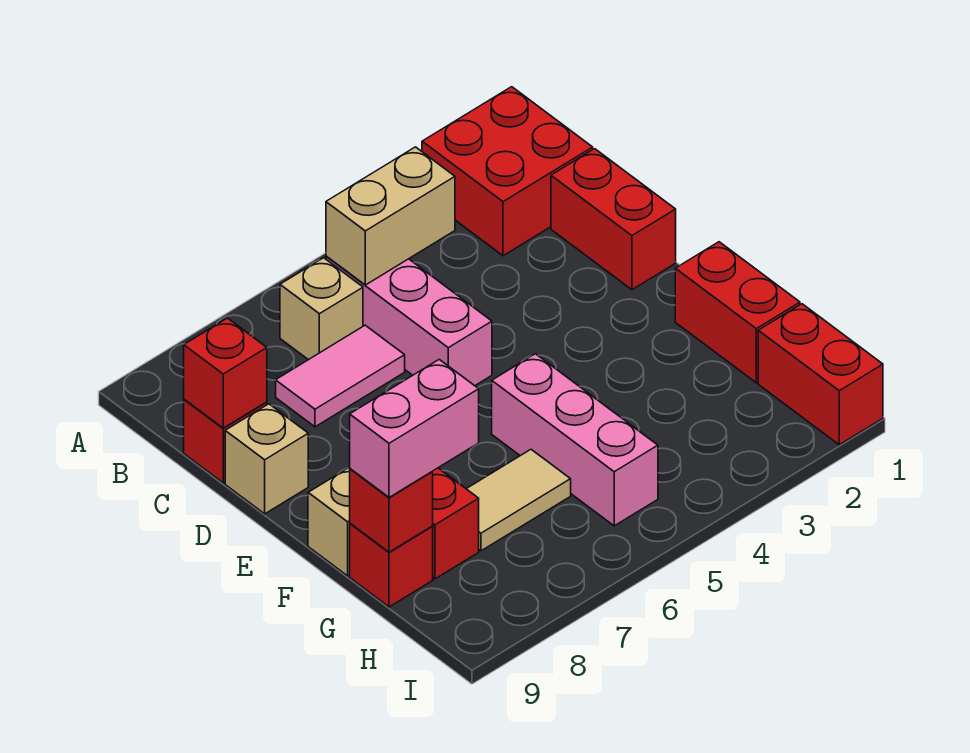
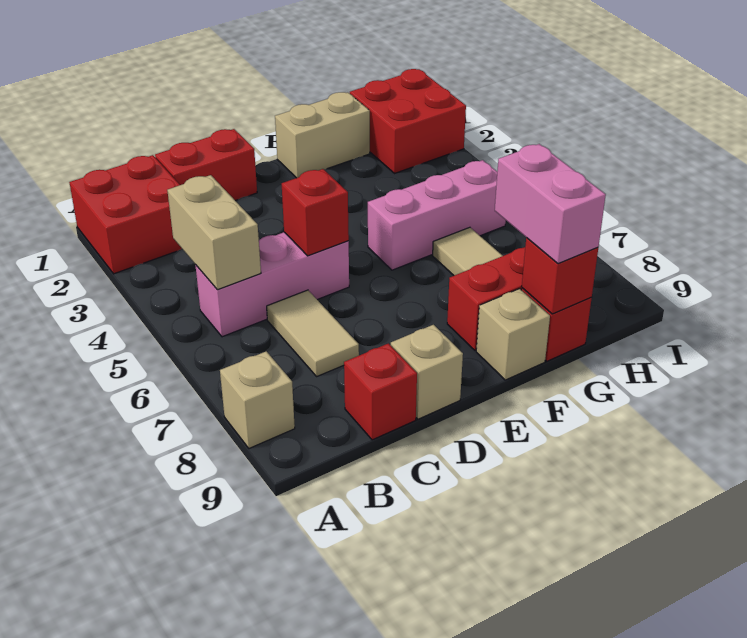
tan 1x1 brick [280,258,363,360] -> tan 1x1 brick moved to [220,351,295,448]
pink 1x2 tile [276,325,405,427] -> tan 1x2 tile [267,290,359,376]
red 1x1 brick [184,318,267,428] -> red 1x1 brick moved to [282,169,349,256]
red 1x2 brick [675,242,800,383] -> tan 1x2 brick [275,92,370,178]
red 1x2 brick [758,304,883,445] -> red 2x2 brick [350,69,466,174]

